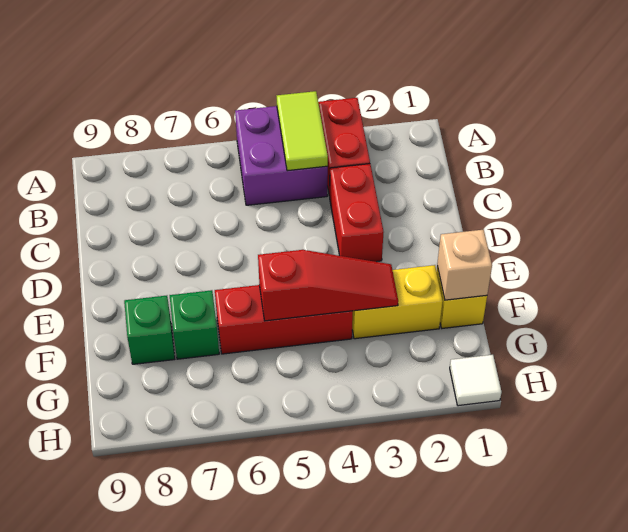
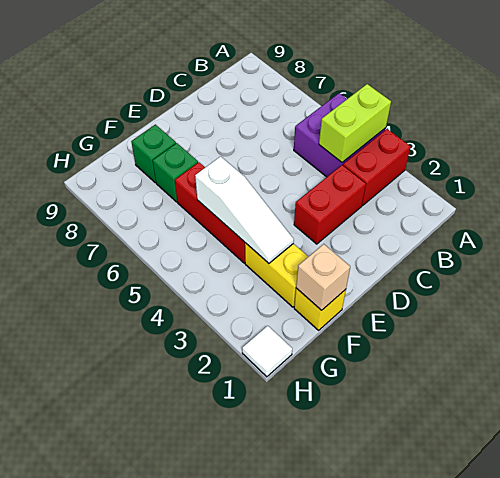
lime 1x2 tile [277,91,328,171] -> lime 1x2 brick [319,84,391,162]
red 1x3 slope [258,250,398,321] -> white 1x3 slope [195,157,294,263]

